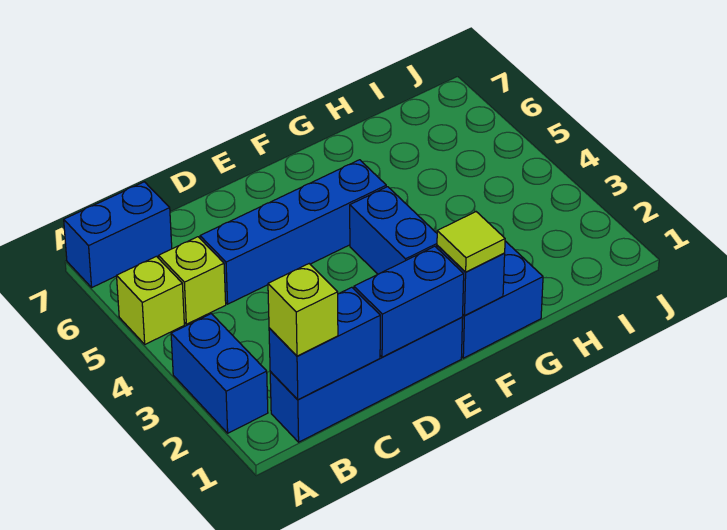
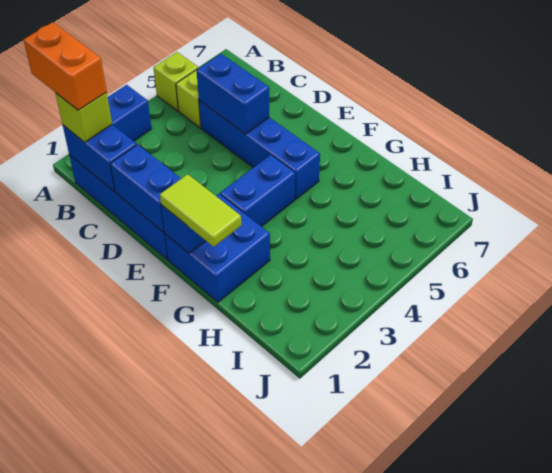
none -> orange 1x2 brick [24,22,107,110]
blue 1x2 brick [64,182,172,287] -> blue 1x2 brick moved to [196,54,269,134]
lime 1x1 tile [437,212,505,272] -> lime 1x2 tile [160,174,241,247]

